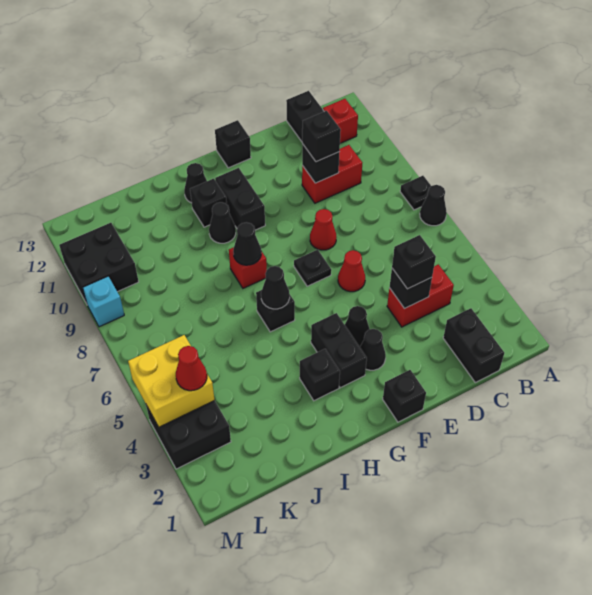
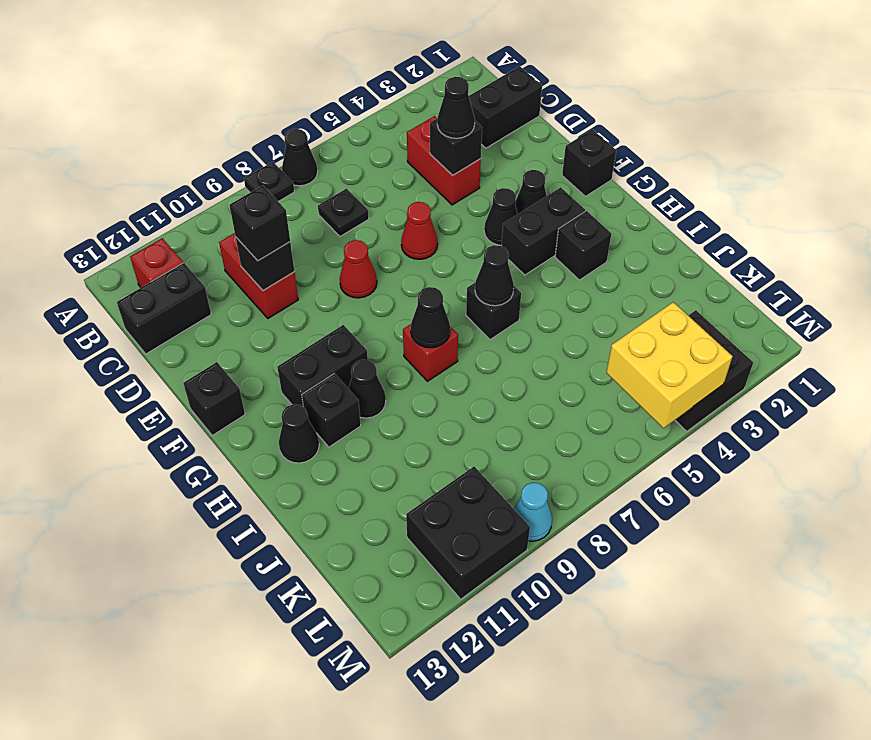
black 1x1 brick [392,235,436,289] -> black 1x1 cone [437,77,475,138]
black 1x1 plate [294,250,331,286] -> black 1x1 plate moved to [318,189,369,236]
red 1x1 cone [176,346,207,391] -> none
cyan 1x1 brick [83,276,124,327] -> cyan 1x1 cone [514,482,552,541]

